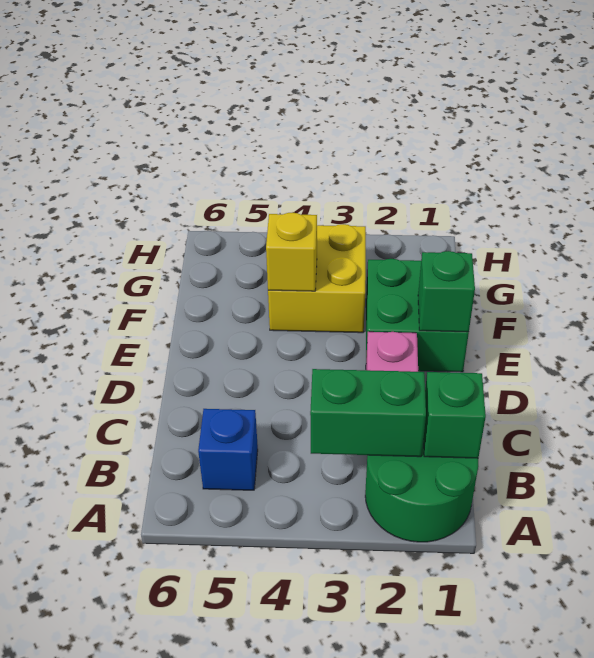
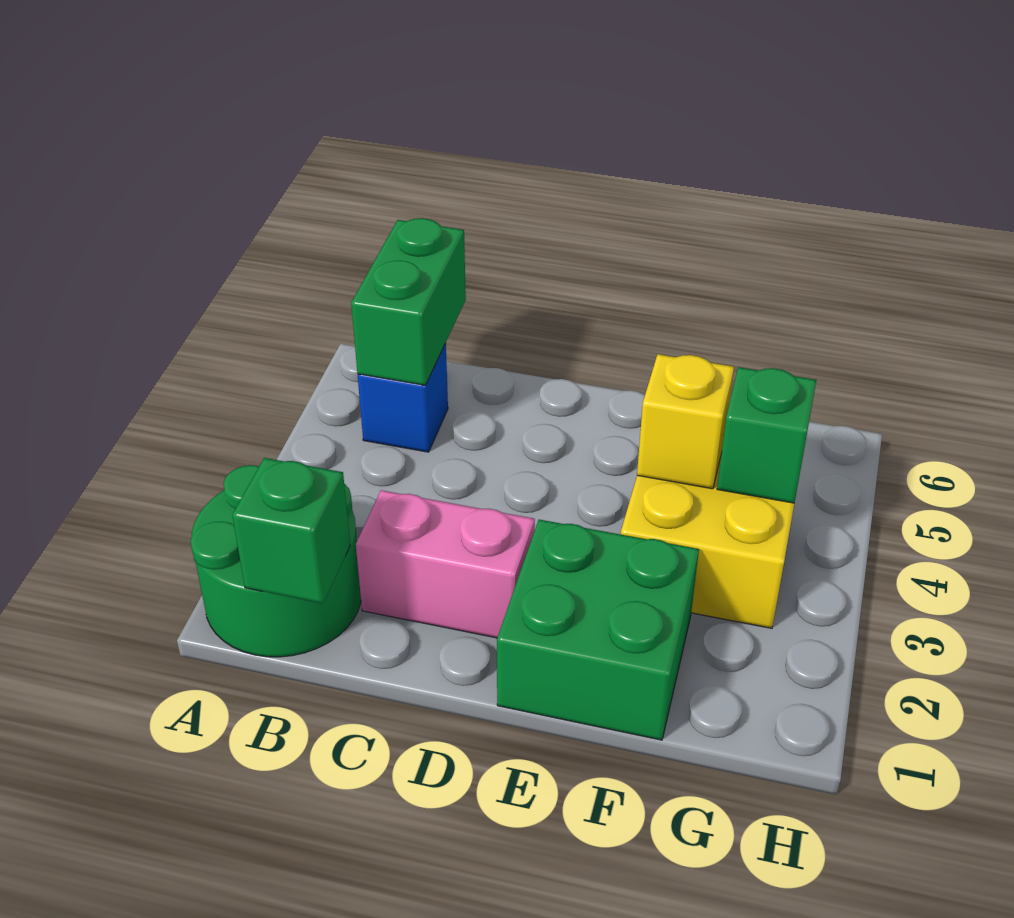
green 1x2 brick [310,369,426,457] -> green 1x2 brick moved to [351,218,466,385]
green 1x1 brick [418,251,475,332] -> green 1x1 brick moved to [717,367,816,503]

